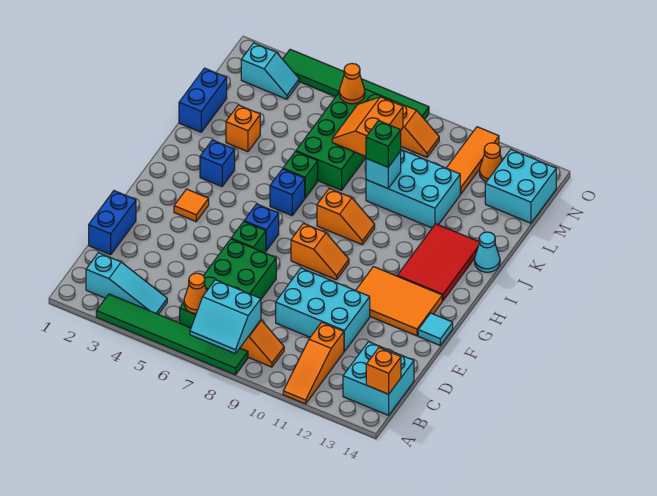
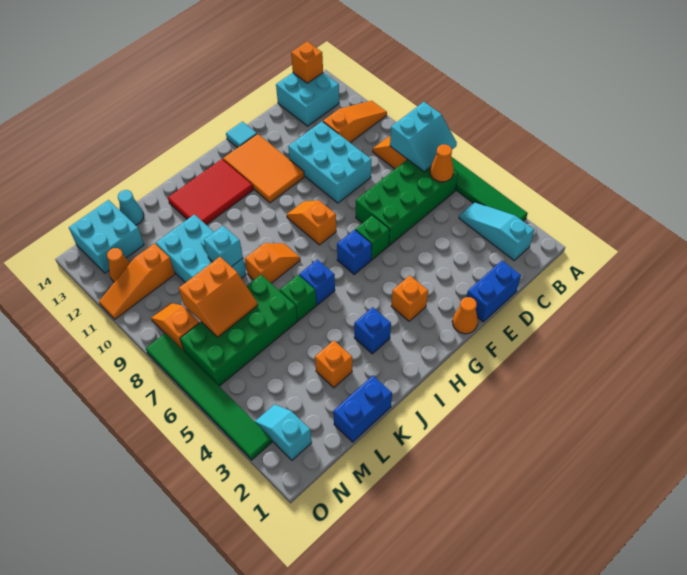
cyan 2x2 slope [190,280,261,354] -> cyan 2x2 slope turned to [390,102,457,172]
orange 1x1 tile [174,189,209,221] -> orange 1x1 brick [391,276,428,321]
orange 1x2 slope [317,188,375,244] -> orange 1x2 slope turned to [245,243,300,283]
cyan 1x1 cone [475,232,500,272] -> cyan 1x1 cone moved to [118,190,144,225]
green 1x1 brick [366,121,401,167] -> none
orange 1x3 tile [446,127,499,194] -> orange 1x3 slope [99,244,175,319]
orange 1x1 cone [339,64,365,104] -> orange 1x1 cone moved to [452,297,478,334]

